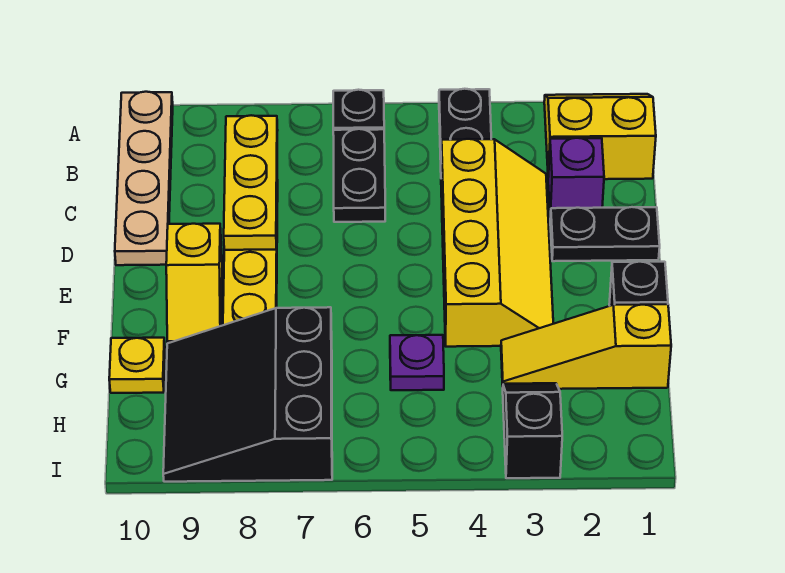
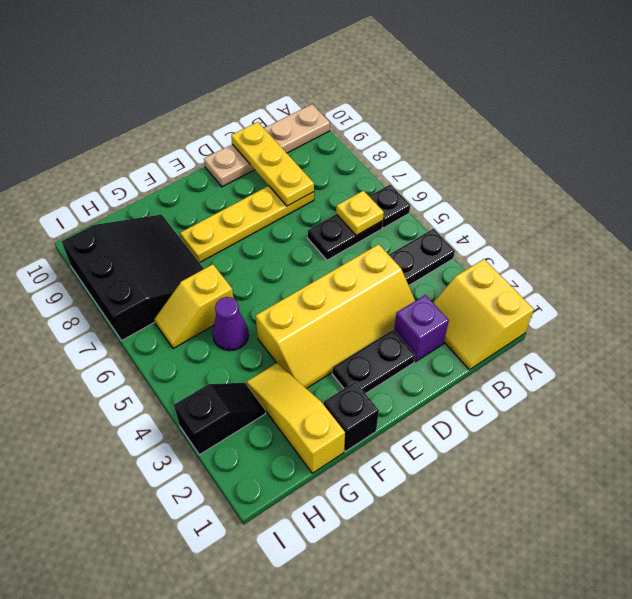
yellow 2x2 slope [544,94,656,179] -> yellow 2x2 slope turned to [433,259,534,370]
yellow 1x3 plate [224,115,278,250] -> yellow 1x3 plate turned to [231,122,314,206]
black 1x2 plate [550,207,660,261] -> black 1x2 plate turned to [332,330,415,394]
yellow 1x2 slope [166,224,222,343] -> yellow 1x2 slope moved to [154,264,234,349]
purple 1x1 plate [390,335,444,390] -> purple 1x1 cone [213,297,249,351]
black 3x3 slope [163,307,332,482] -> black 3x3 slope turned to [61,214,204,341]
yellow 1x1 plate [109,338,165,393] -> yellow 1x1 plate moved to [336,191,384,236]

